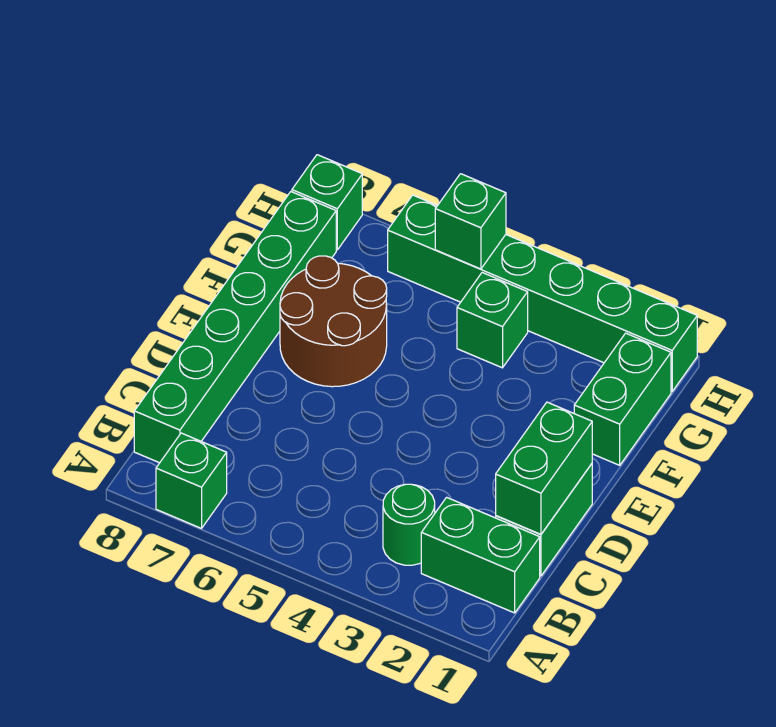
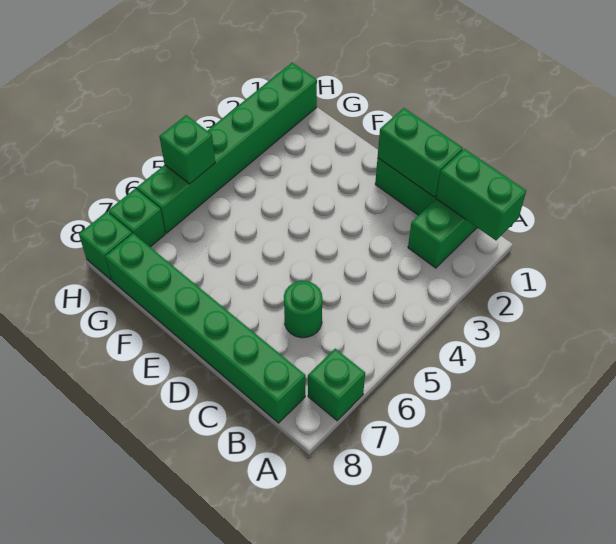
green 1x1 round brick [383,484,435,565] -> green 1x1 round brick moved to [284,281,322,338]
brown 2x2 round brick [280,256,387,387] -> none
green 1x2 brick [574,333,671,465] -> green 1x2 brick moved to [436,149,526,240]
green 1x1 brick [457,273,528,368] -> green 1x1 brick moved to [108,189,165,247]

